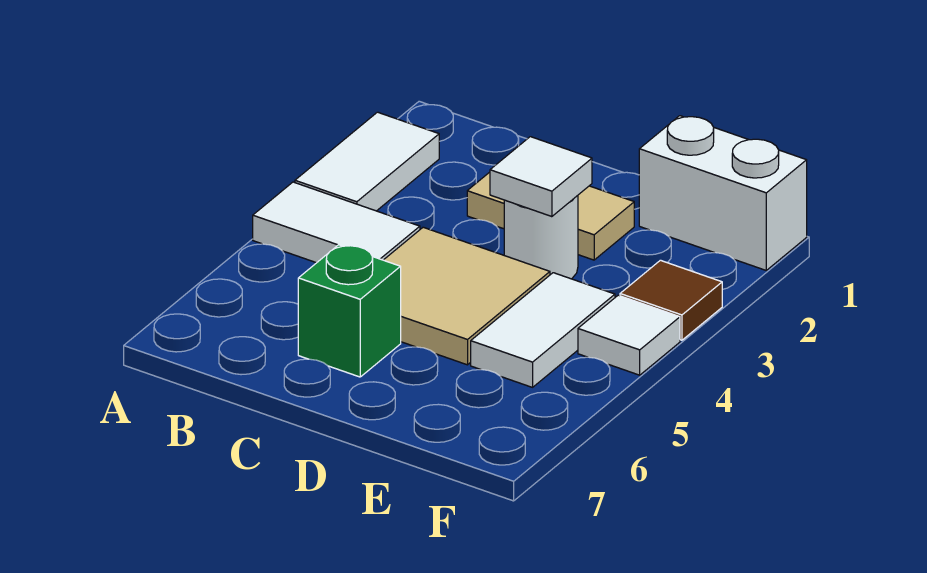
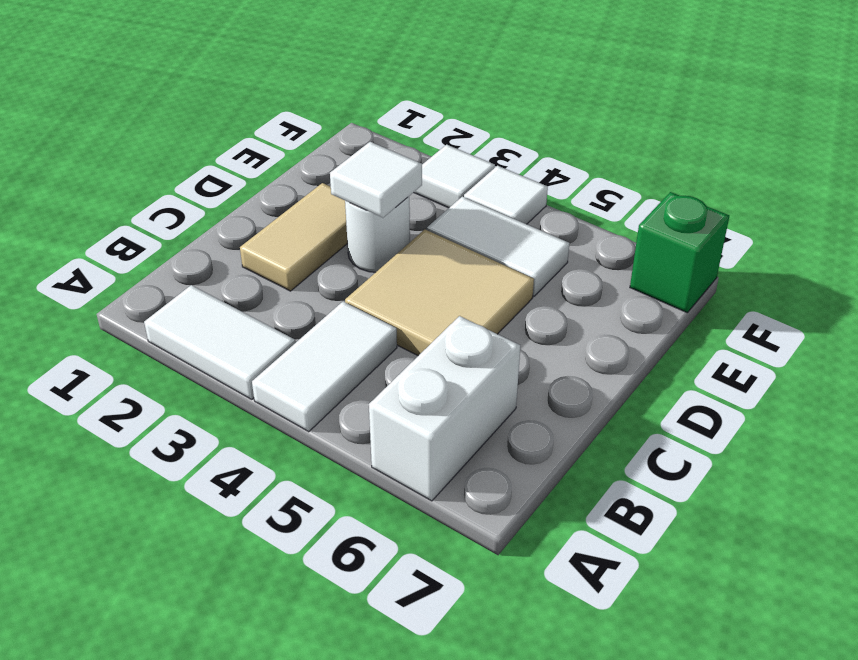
green 1x1 brick [298,245,401,377] -> green 1x1 brick moved to [630,192,729,312]
white 1x2 brick [639,116,807,270] -> white 1x2 brick moved to [369,316,520,501]
brown 1x1 tile [620,260,722,340] -> white 1x1 tile [414,145,495,208]

